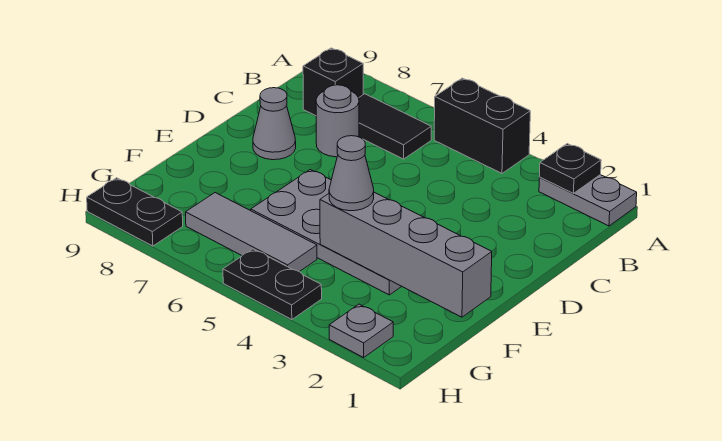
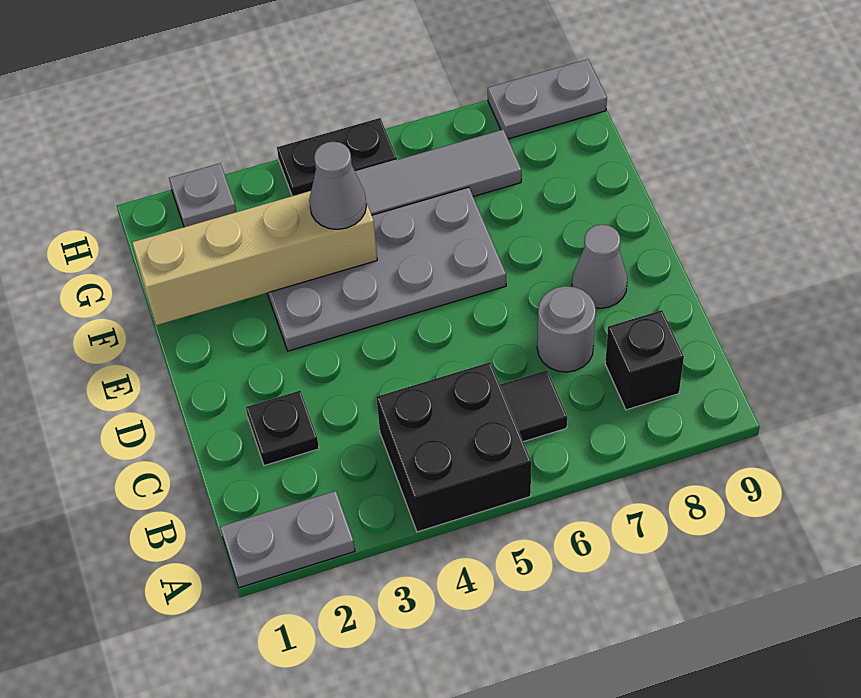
black 1x1 plate [539,144,601,193] -> black 1x1 plate moved to [246,391,319,466]
black 1x2 brick [434,78,530,173] -> black 2x2 brick [376,362,531,532]
black 1x2 tile [359,94,431,159] -> black 1x1 tile [500,370,567,442]
grey 1x4 brick [320,192,492,317] -> tan 1x4 brick [132,191,377,325]
black 1x2 plate [87,178,183,246] -> grey 1x2 plate [488,59,607,139]

